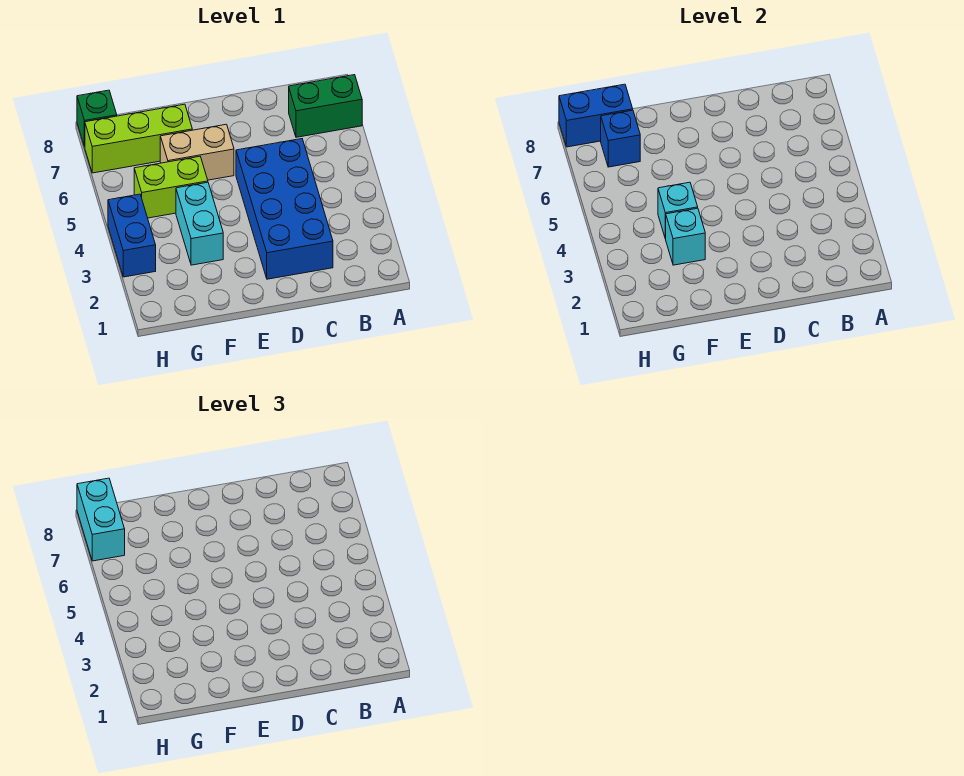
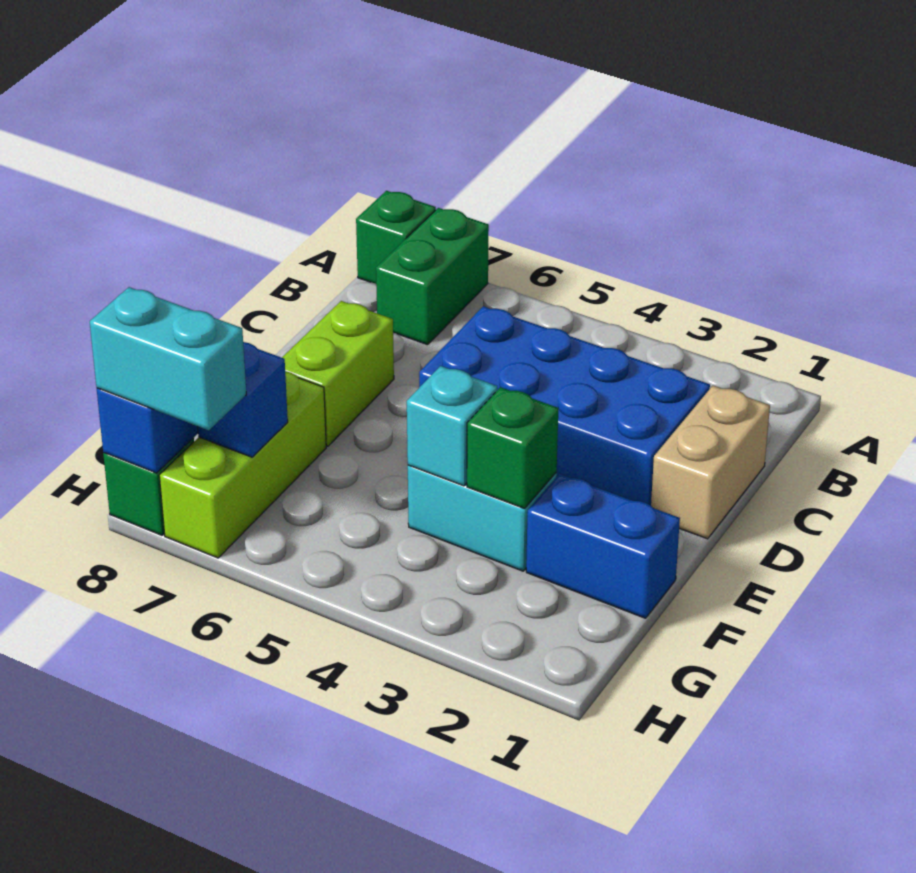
none -> green 1x1 brick [356,191,436,284]
tan 1x2 brick [160,124,234,180] -> tan 1x2 brick moved to [651,386,770,539]
cyan 1x1 brick [666,208,705,265] -> green 1x1 brick [467,387,558,509]
lime 1x2 brick [134,156,208,218] -> lime 1x2 brick moved to [282,301,394,446]
blue 1x2 brick [108,194,156,277] -> blue 1x2 brick moved to [526,474,680,618]

